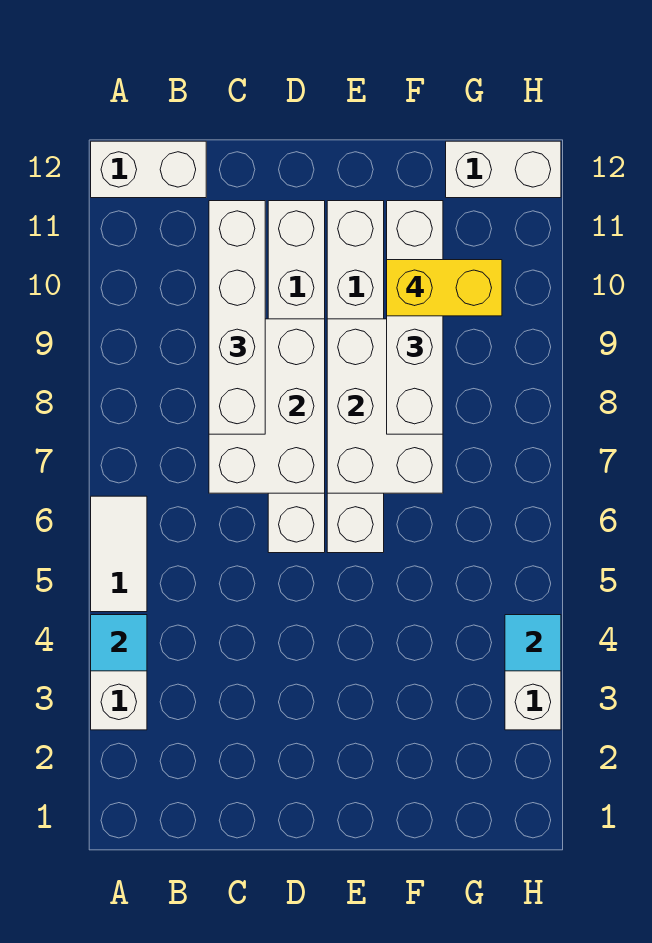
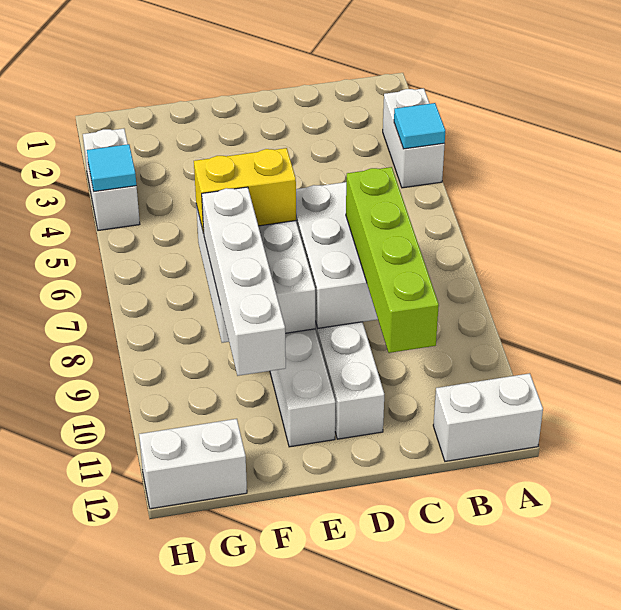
white 1x2 tile [91,496,147,612] -> none
white 1x4 brick [209,201,265,434] -> lime 1x4 brick [346,167,439,353]
yellow 1x2 brick [387,260,502,316] -> yellow 1x2 brick moved to [194,148,296,233]

